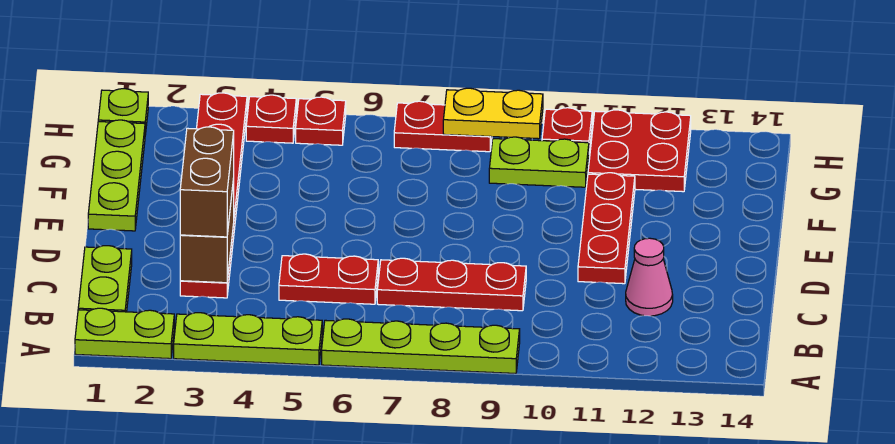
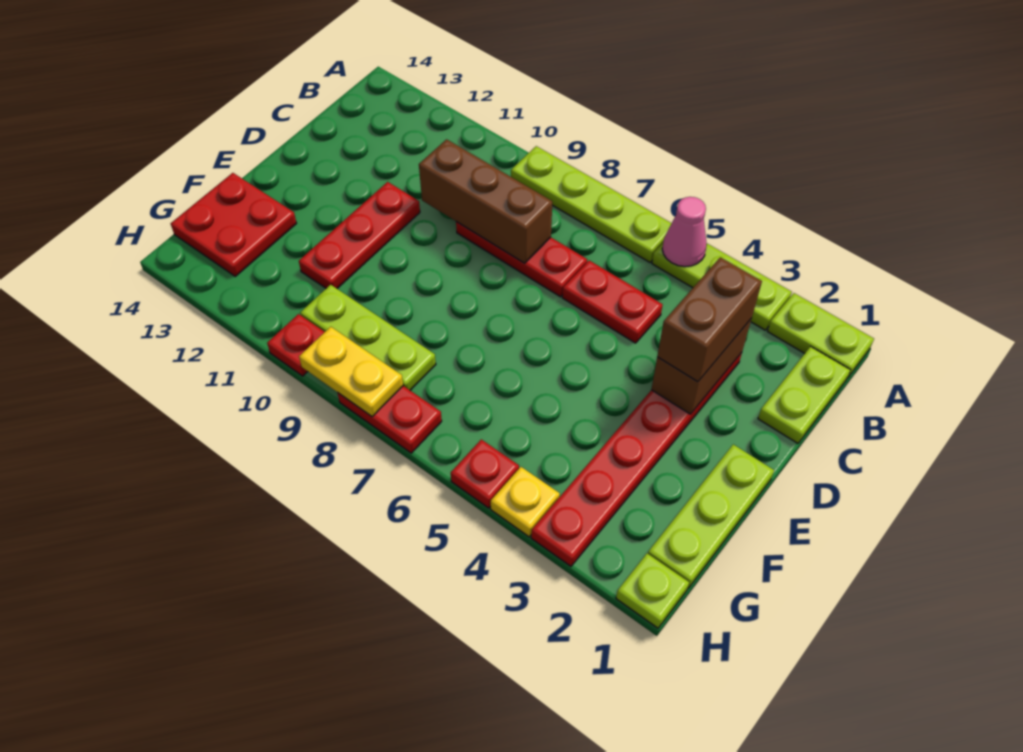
none -> brown 1x3 brick [419,139,552,263]
pink 1x1 cone [626,238,673,316] -> pink 1x1 cone moved to [662,197,707,267]
lime 1x2 plate [489,137,589,187] -> lime 1x3 plate [300,285,436,390]
red 2x2 plate [588,110,691,192] -> red 2x2 plate moved to [171,173,297,276]
red 1x1 plate [246,95,296,143] -> yellow 1x1 plate [491,467,560,537]

